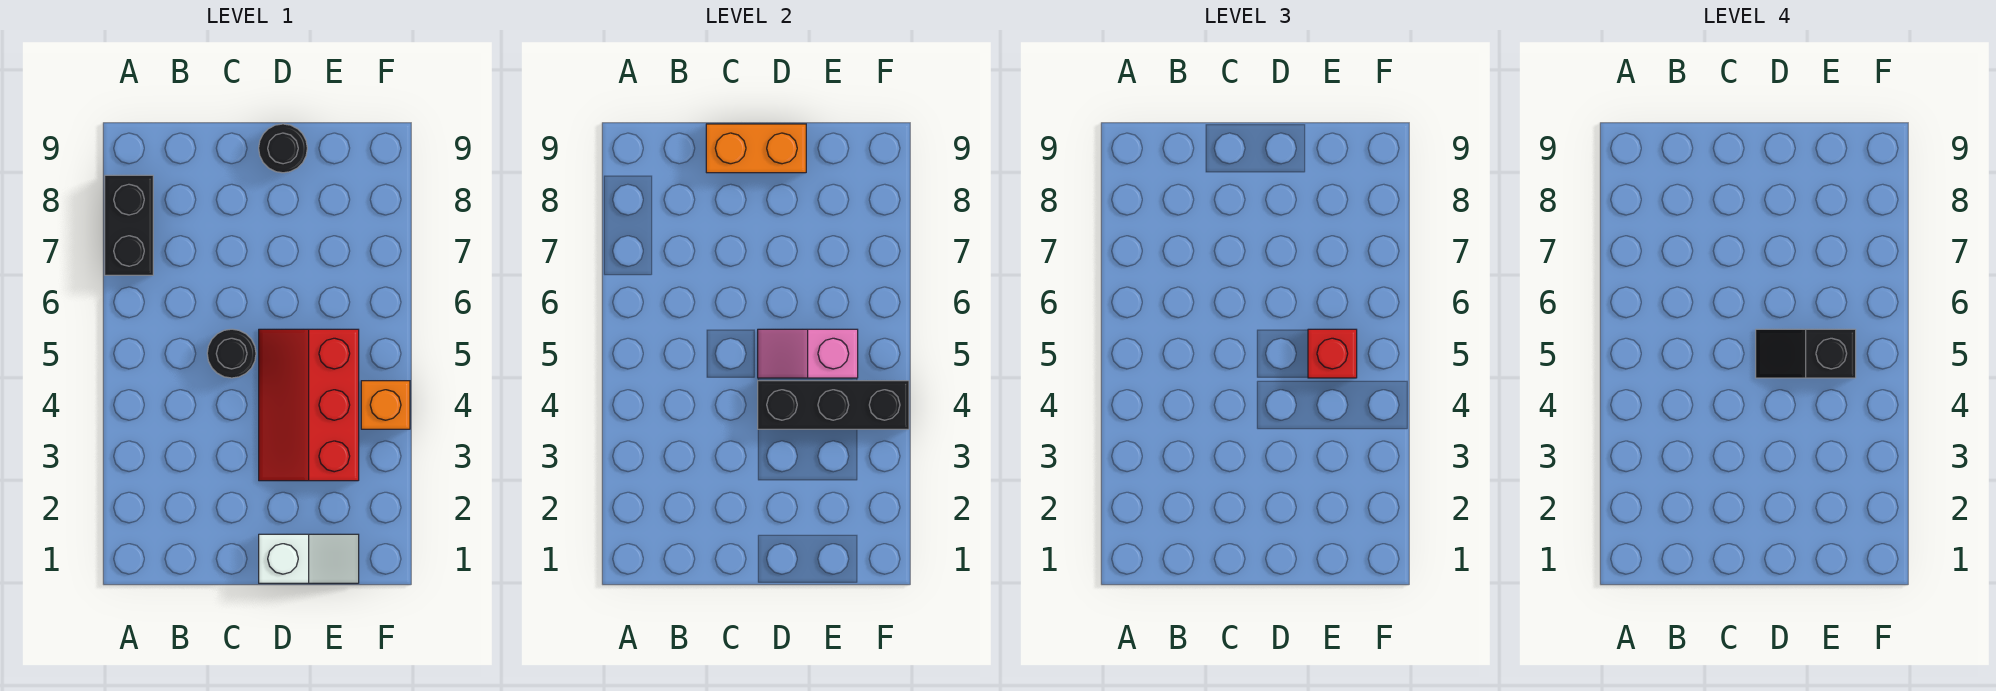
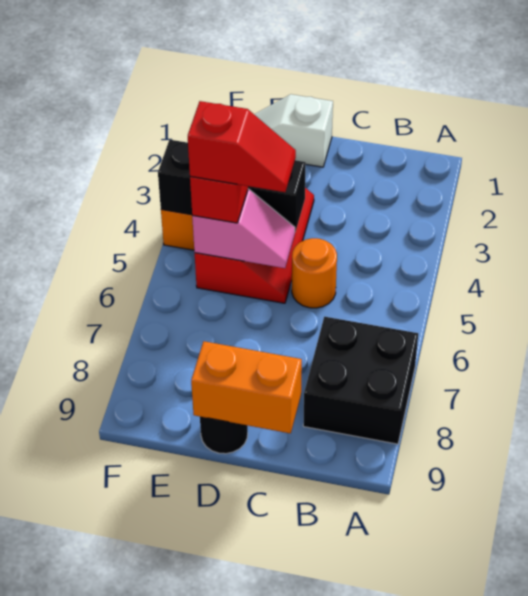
black 1x2 brick [105,175,153,275] -> black 2x2 brick [303,317,418,444]
black 1x1 round brick [207,329,256,378] -> orange 1x1 round brick [292,238,337,308]
black 1x2 slope [1756,329,1856,378] -> red 1x2 slope [188,101,296,192]

